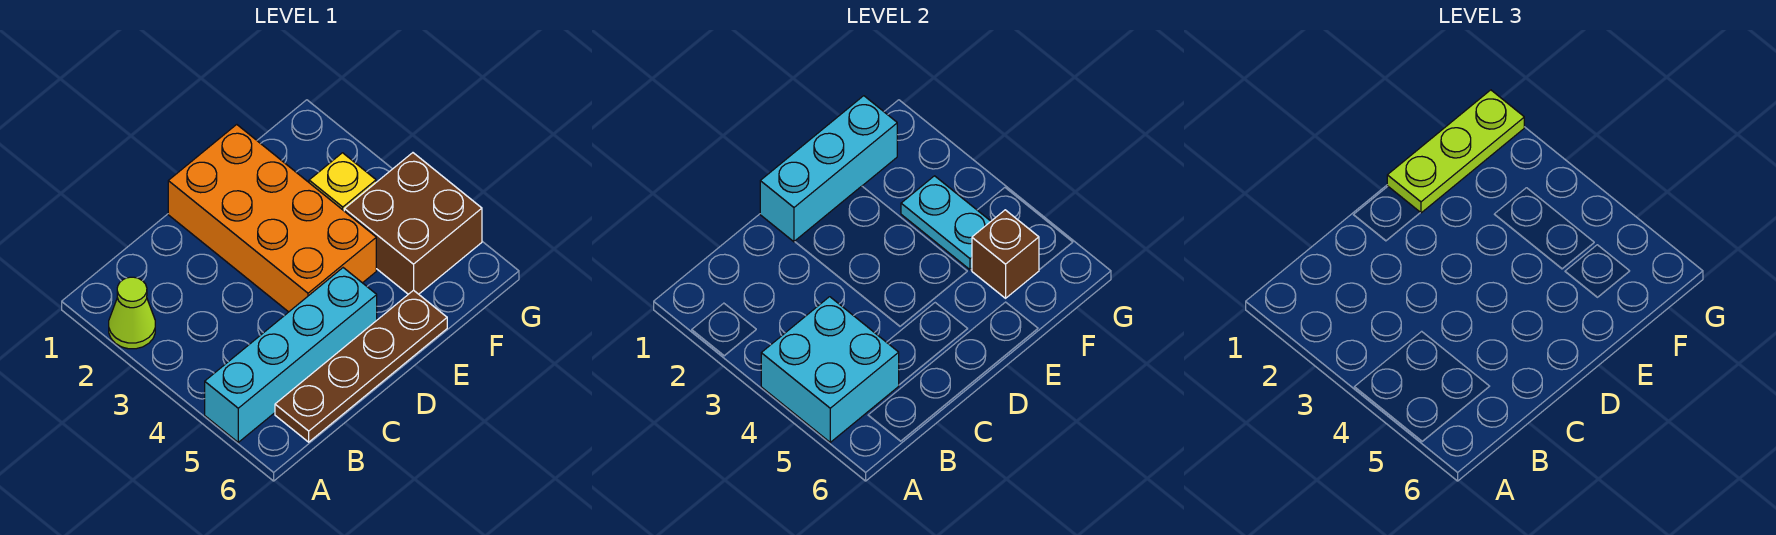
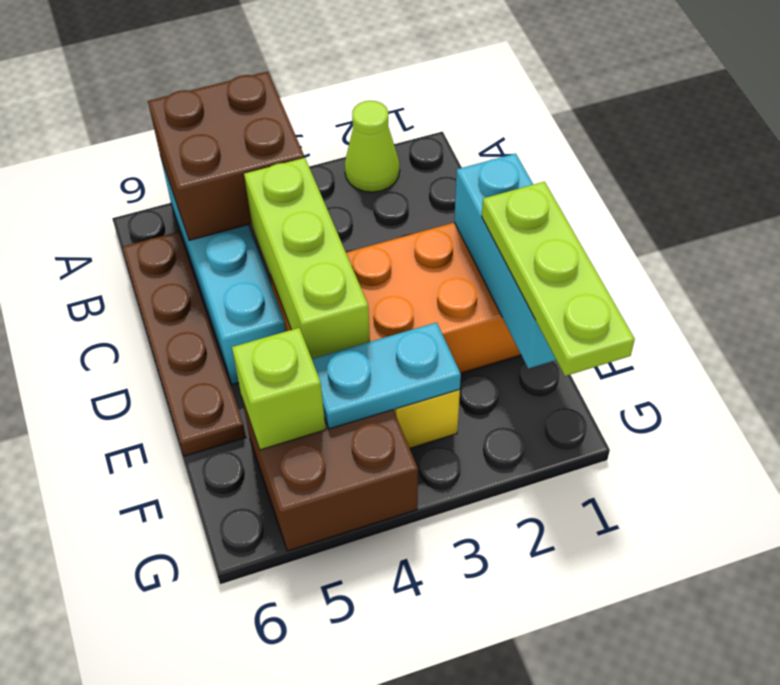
cyan 2x2 brick [761,297,899,442] -> brown 2x2 brick [148,72,304,240]
none -> lime 1x3 brick [244,158,370,359]
brown 1x1 brick [972,210,1039,298] -> lime 1x1 brick [232,328,326,450]

